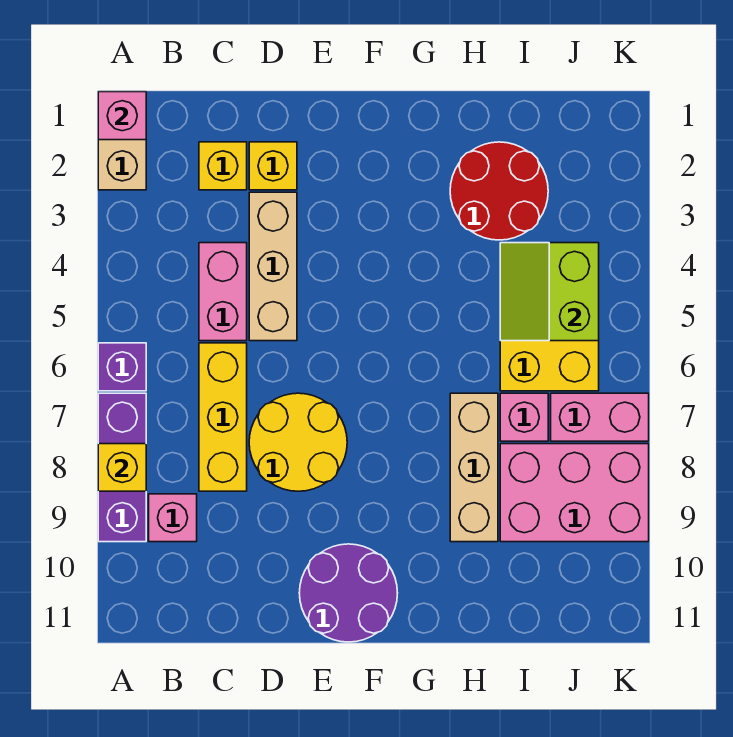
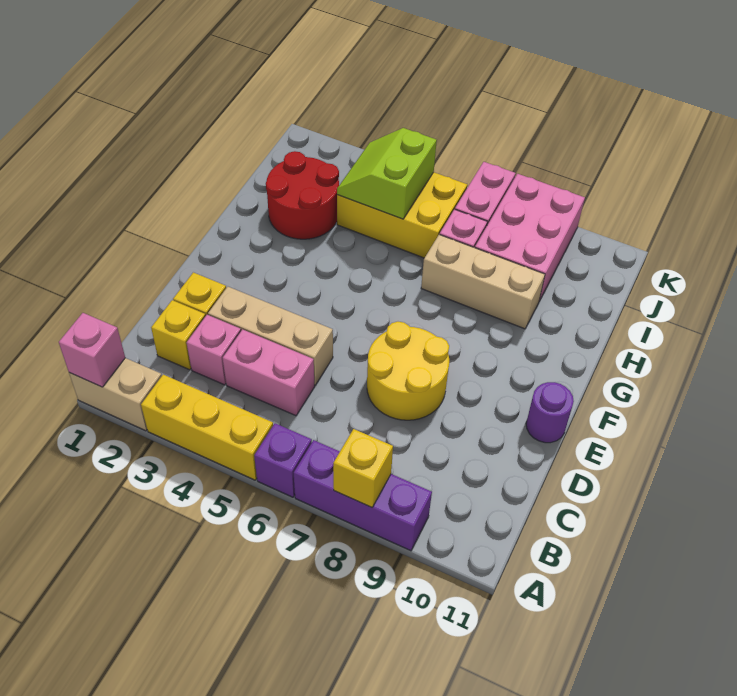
pink 1x1 brick [149,494,197,542] -> pink 1x1 brick moved to [187,315,241,385]
yellow 1x3 brick [199,343,247,491] -> yellow 1x3 brick moved to [141,375,273,480]
purple 2x2 round brick [299,544,398,642] -> purple 1x1 round brick [526,382,574,443]
lime 2x2 slope [500,243,599,341] -> lime 2x2 slope turned to [337,128,437,219]

